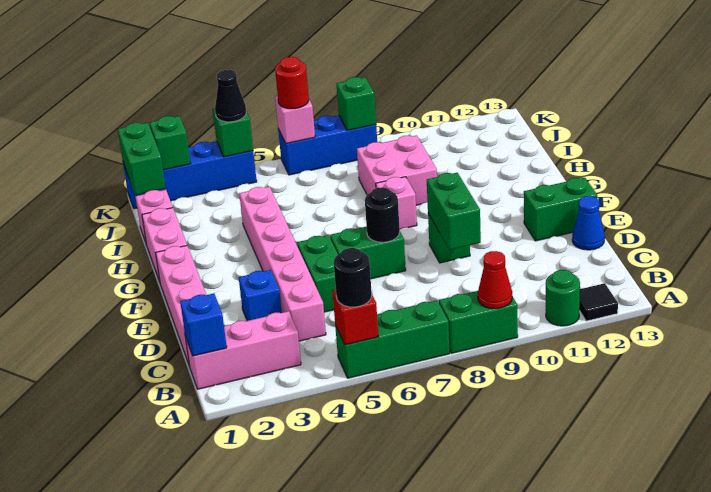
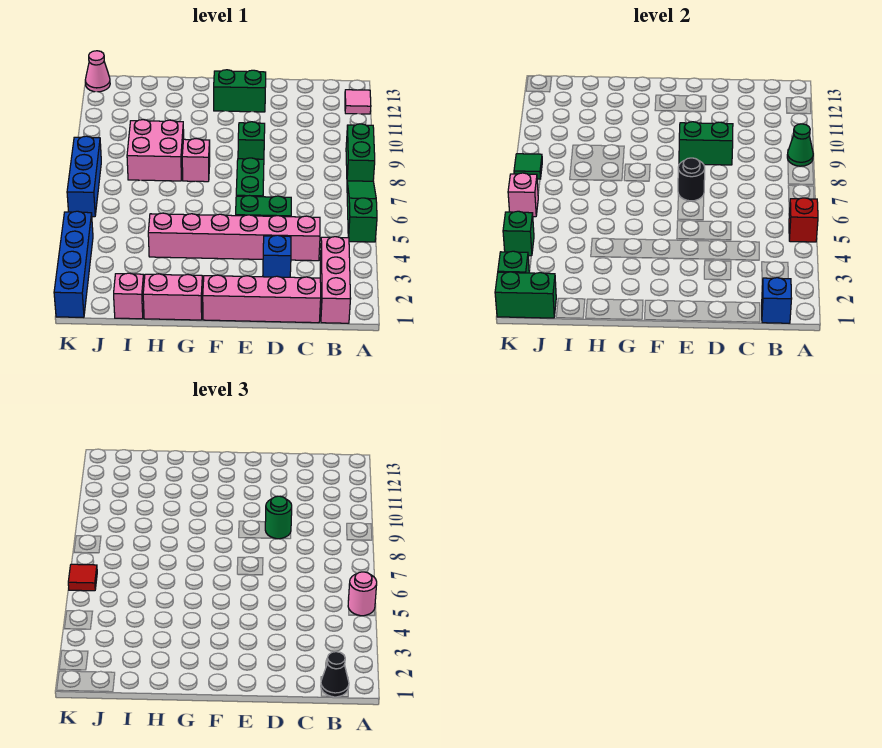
green 1x3 brick [335,301,450,378] -> green 1x3 slope [347,181,377,242]
black 1x1 round brick [334,248,372,307] -> pink 1x1 round brick [348,572,377,616]
red 1x1 cone [478,251,512,309] -> green 1x1 cone [787,124,813,166]
green 1x1 round brick [546,270,580,326] -> green 1x1 round brick moved to [265,496,292,539]
black 1x1 tile [579,283,618,321] -> pink 1x1 tile [345,90,371,114]
blue 1x1 cone [572,196,605,250] -> none
green 1x2 brick [524,178,597,241] -> green 1x2 brick turned to [214,70,266,112]
black 1x1 cone [215,70,246,122] -> black 1x1 cone moved to [321,652,349,697]
red 1x1 round brick [275,57,309,109] -> red 1x1 tile [68,564,97,591]
green 1x1 brick [337,77,376,130] -> green 1x1 tile [514,154,542,179]
none -> pink 1x1 cone [85,51,110,92]

